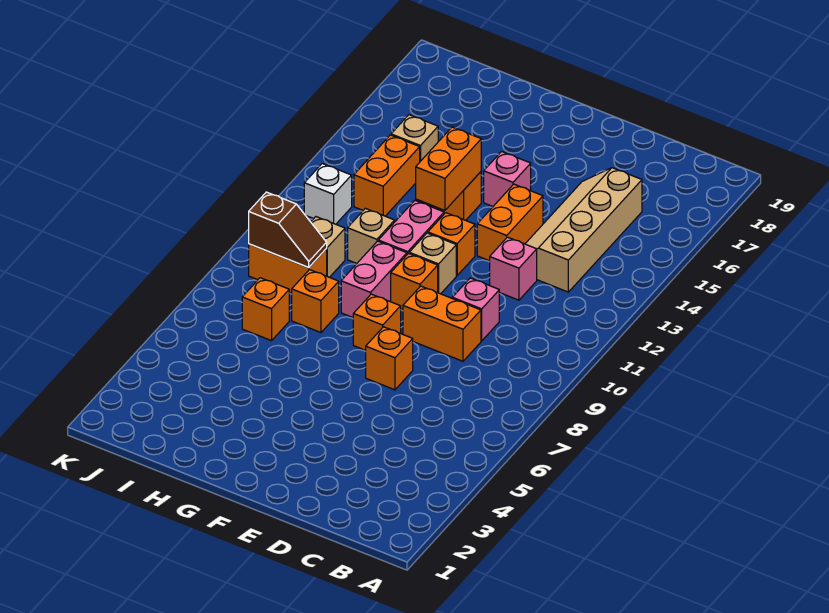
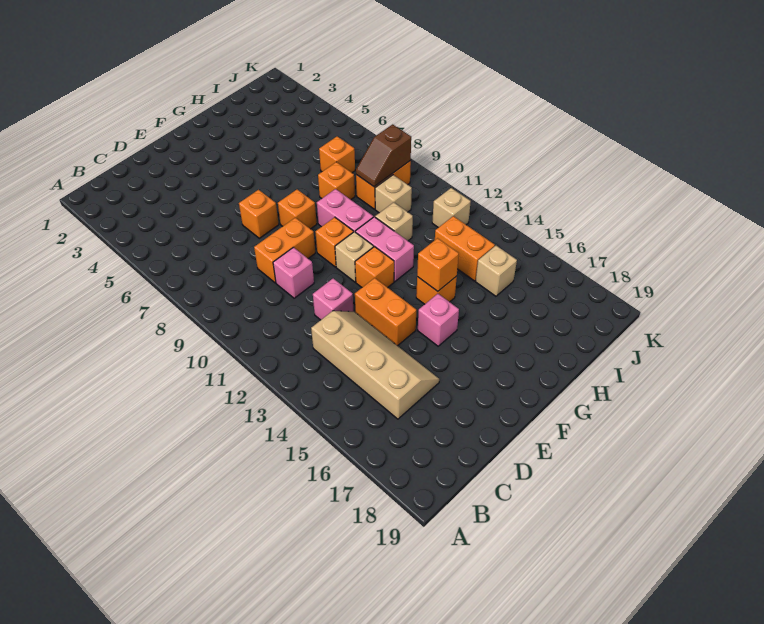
orange 1x2 brick [416,127,481,210] -> orange 1x1 brick [417,238,459,291]
white 1x1 brick [304,164,352,224] -> tan 1x1 brick [432,188,471,228]

